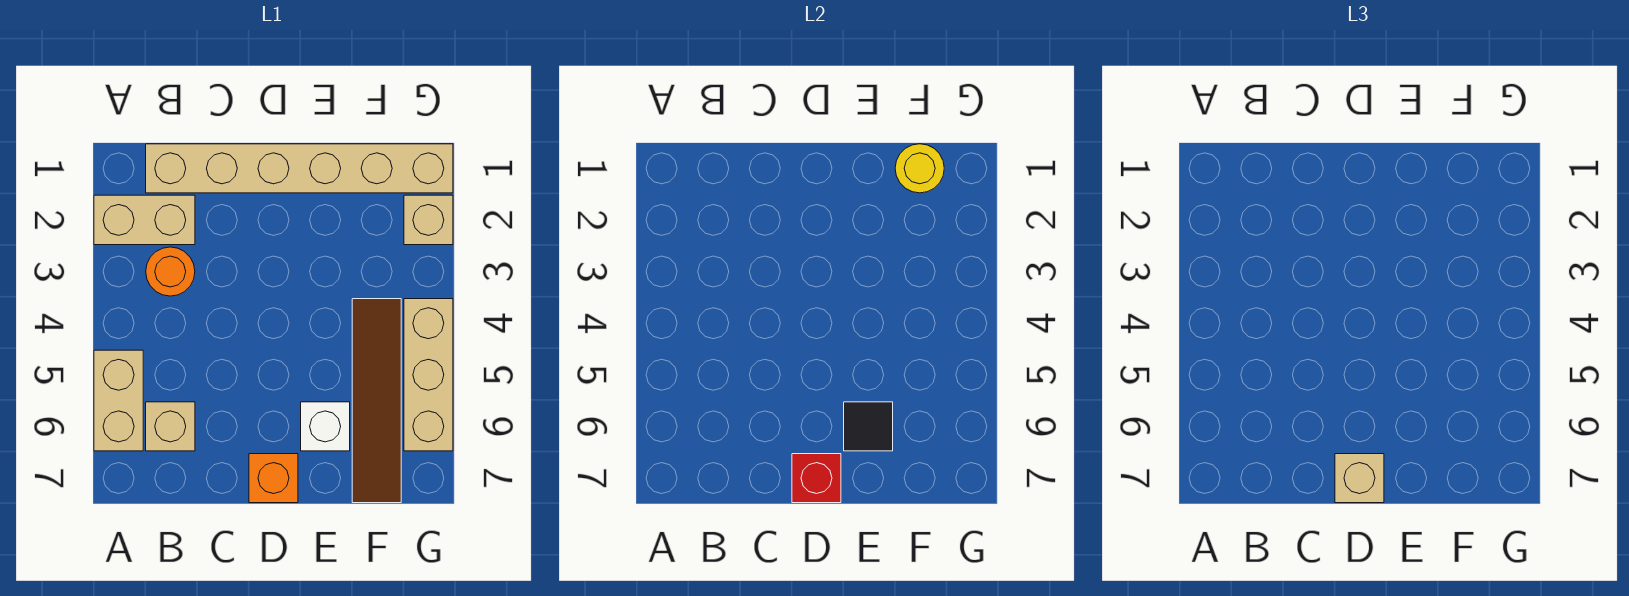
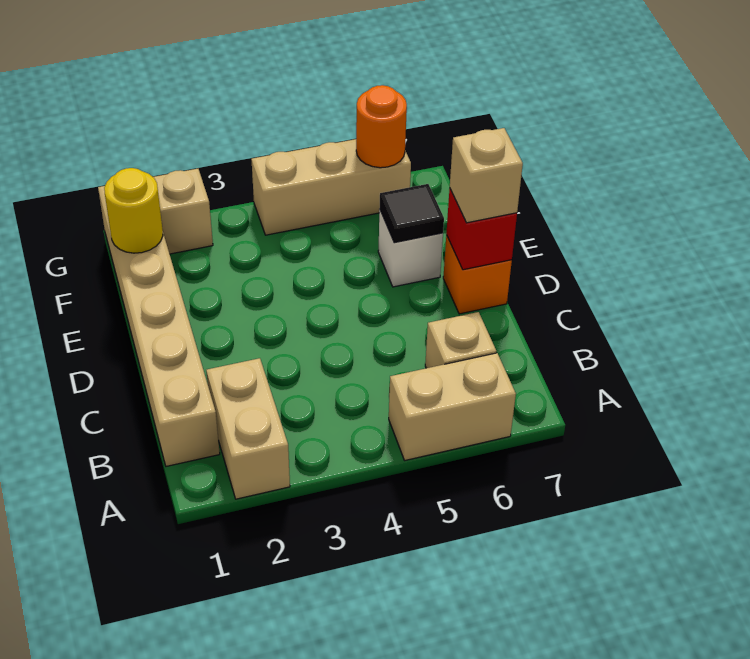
orange 1x1 round brick [146,247,195,296] -> orange 1x1 round brick moved to [356,85,407,168]
brown 1x4 tile [352,299,401,503] -> none

